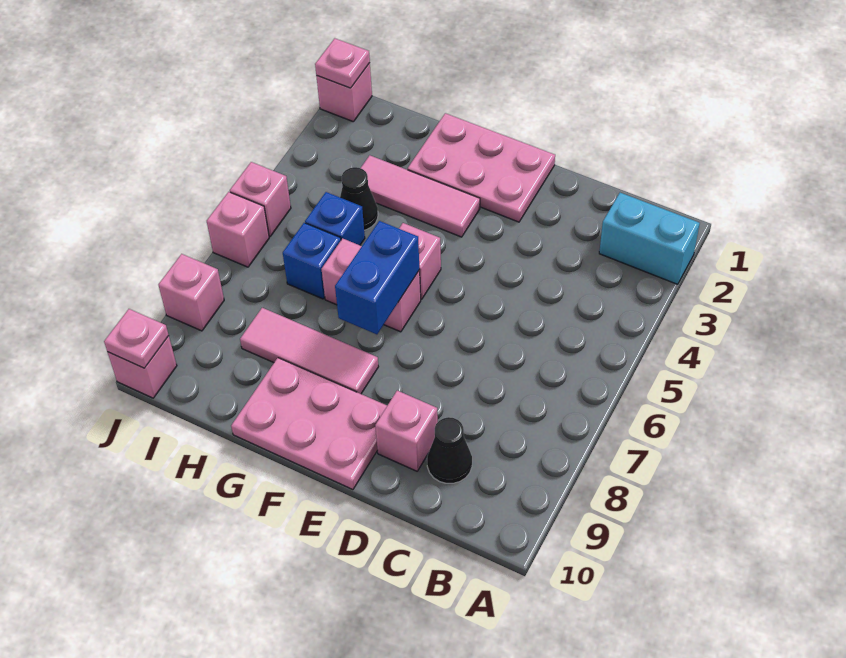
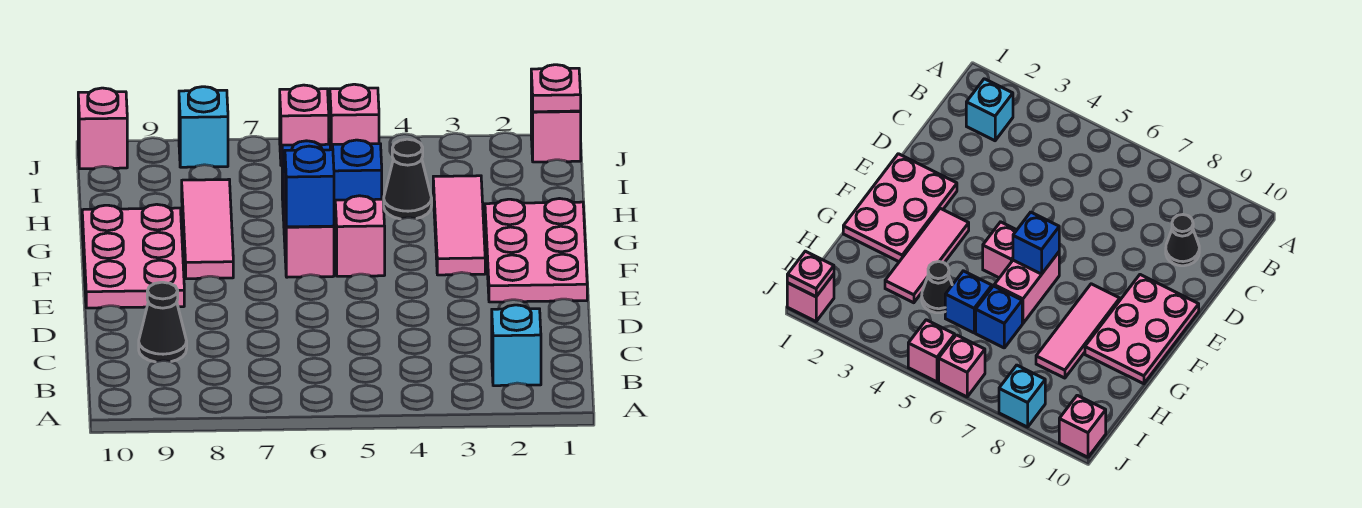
cyan 1x2 brick [599,193,700,284] -> cyan 1x1 brick [492,305,541,386]
pink 1x1 brick [375,391,438,471] -> none
blue 1x2 brick [335,221,420,334] -> blue 1x1 brick [285,146,334,227]
pink 1x1 brick [159,254,224,331] -> cyan 1x1 brick [179,87,228,167]
pink 1x1 plate [104,309,169,368] -> none

